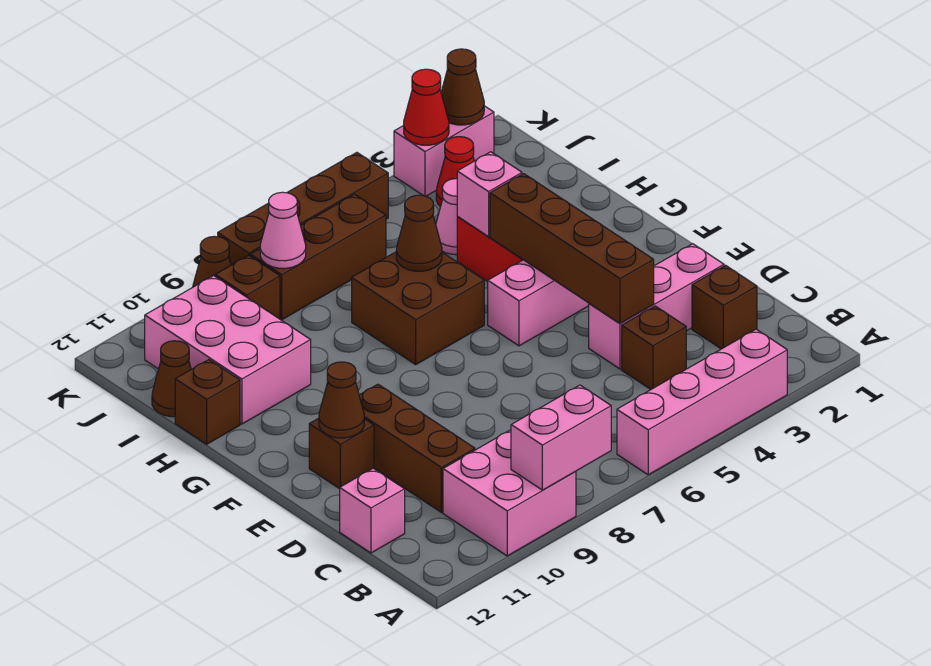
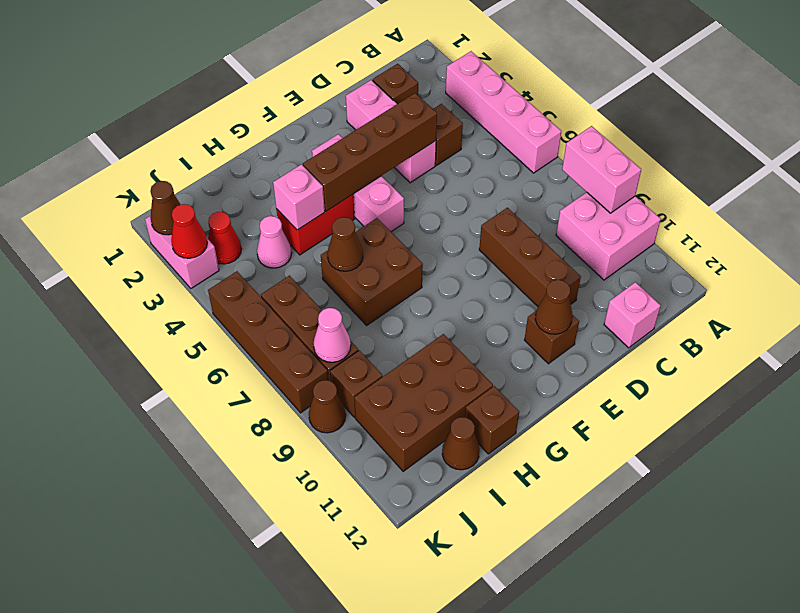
brown 1x3 brick [359,384,475,512] -> brown 1x3 brick turned to [479,208,581,306]
pink 2x3 brick [145,276,311,424] -> brown 2x3 brick [354,334,493,471]

